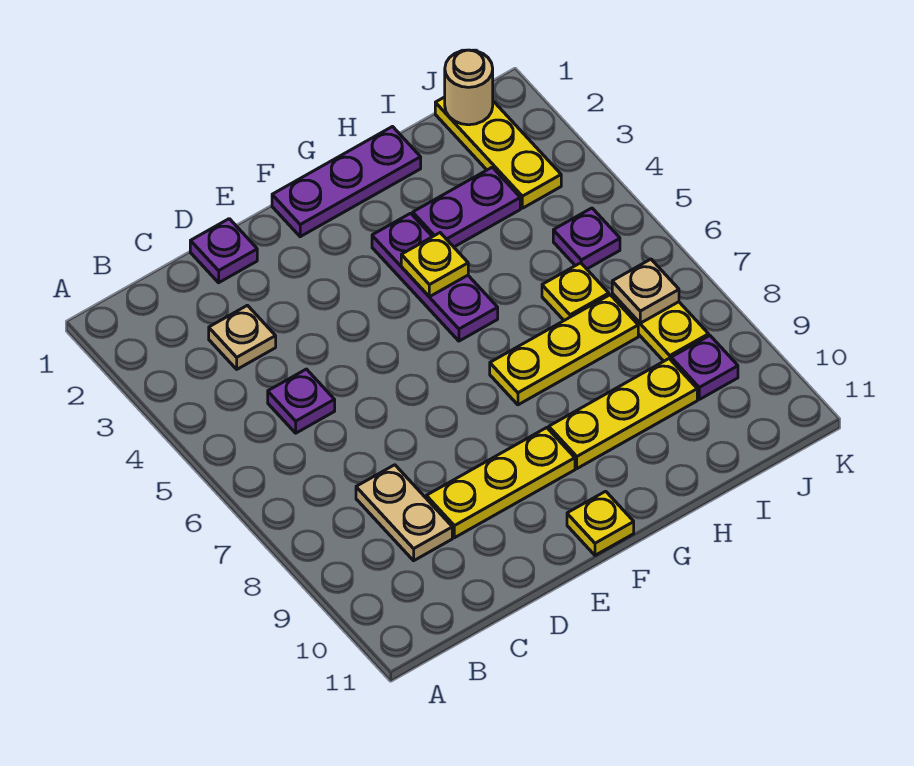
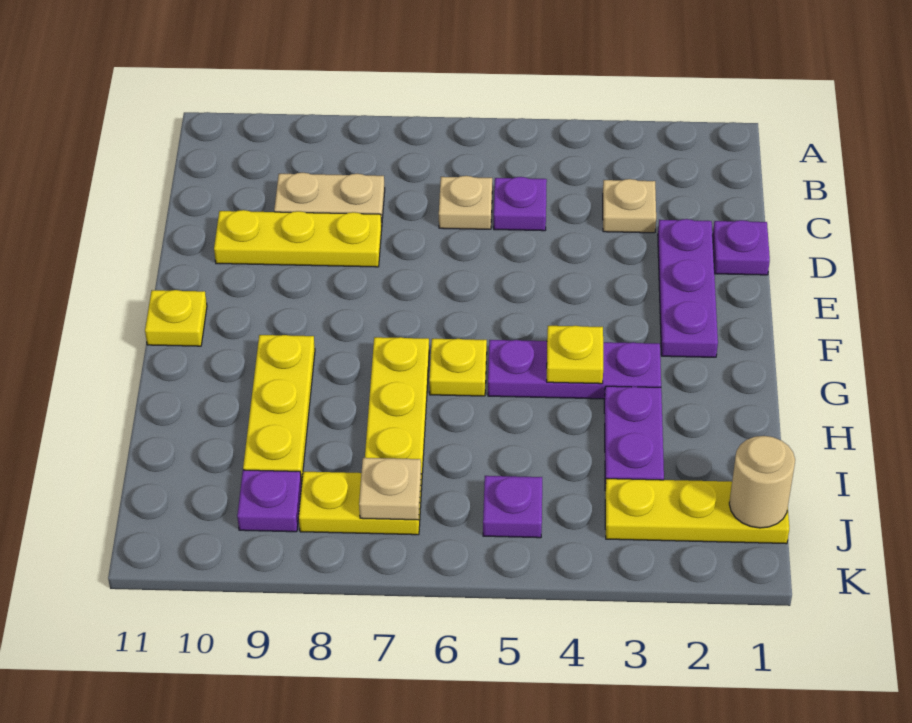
none -> tan 1x1 plate [439,176,492,229]
yellow 1x3 plate [426,428,575,538] -> yellow 1x3 plate turned to [214,210,382,267]
purple 1x3 plate [272,127,421,237] -> purple 1x3 plate moved to [658,219,718,357]
yellow 1x1 plate [542,263,609,320] -> yellow 1x1 plate moved to [429,339,487,396]

